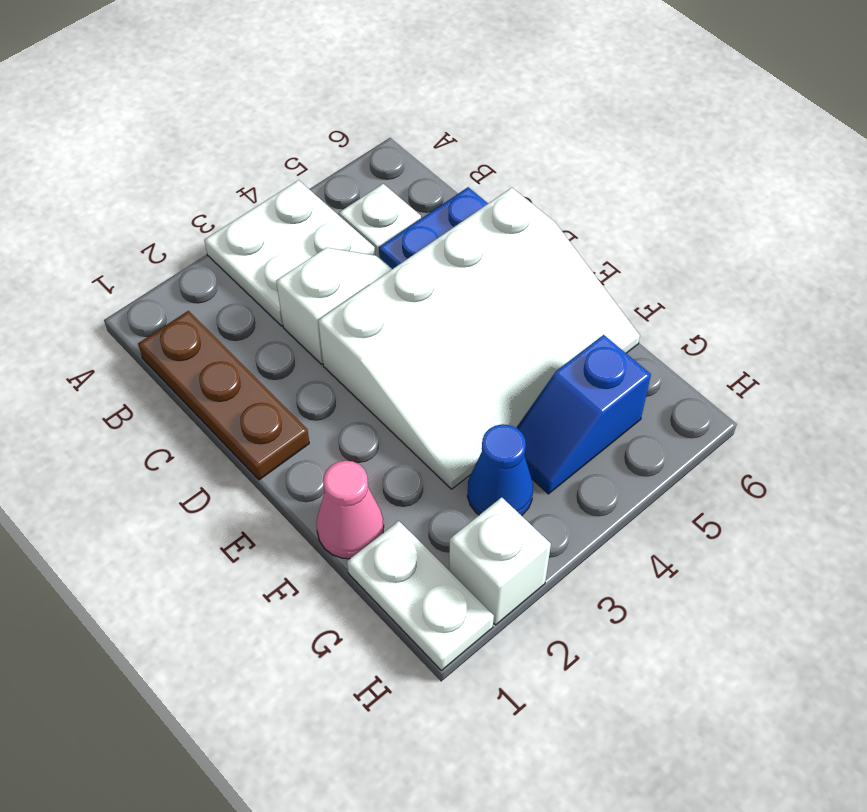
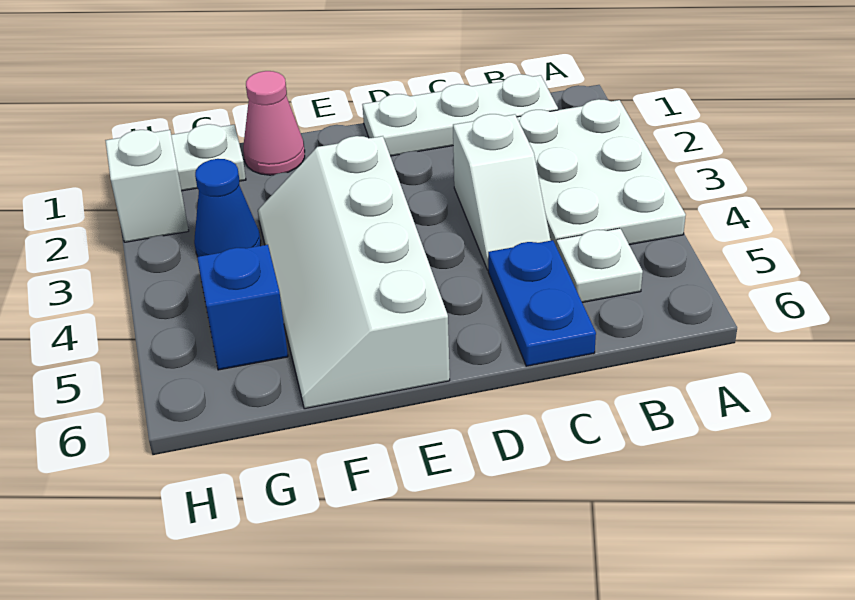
white 2x2 plate [204,180,375,326] -> white 2x3 plate [517,99,686,245]
brown 1x3 plate [138,311,309,480] -> white 1x3 plate [362,74,558,156]
white 3x4 slope [318,188,640,489] -> white 2x4 slope [258,136,450,409]

